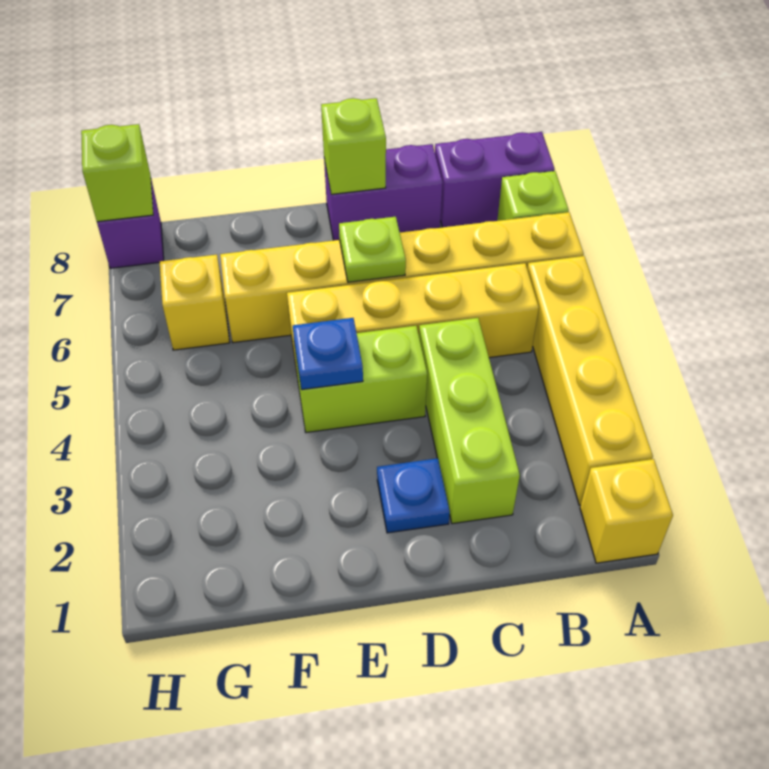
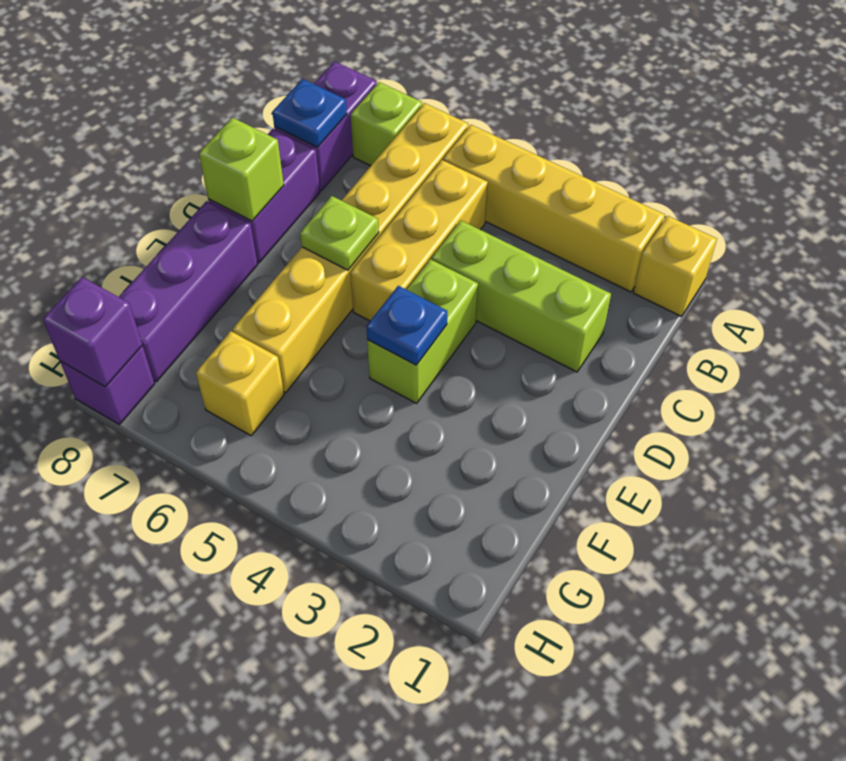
yellow 1x4 brick [287,263,539,378] -> yellow 1x3 brick [350,160,488,321]
blue 1x1 plate [377,458,450,533] -> blue 1x1 plate moved to [272,79,347,147]
none -> purple 1x3 brick [119,201,258,382]
lime 1x1 brick [81,124,153,222] -> purple 1x1 brick [43,277,142,387]

